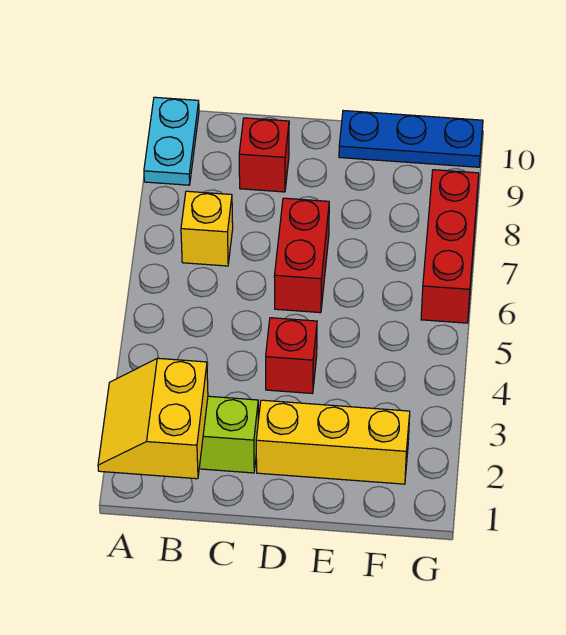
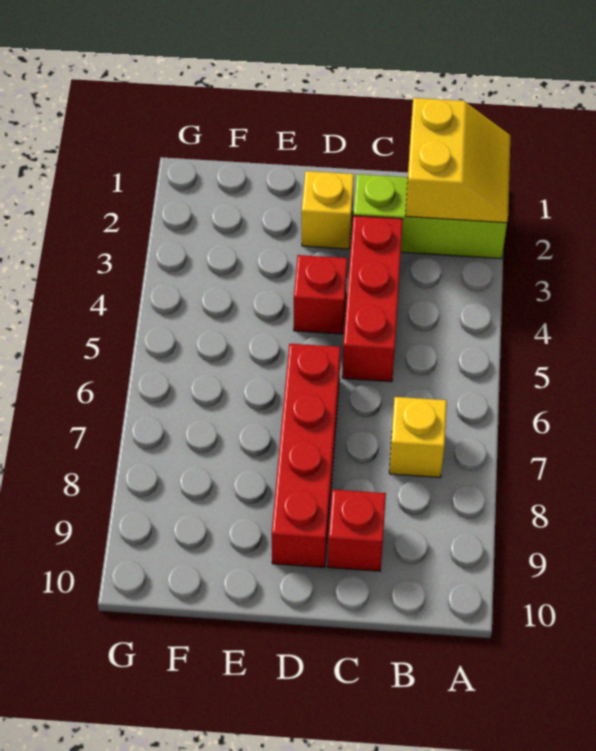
cyan 1x2 plate [144,97,199,185] -> none
yellow 1x3 brick [256,400,410,484] -> yellow 1x1 brick [302,171,354,249]
red 1x2 brick [274,198,329,313] -> red 1x4 brick [271,344,341,567]
blue 1x3 plate [339,111,483,167] -> none
red 1x3 brick [421,170,479,323] -> red 1x3 brick moved to [342,216,403,382]

